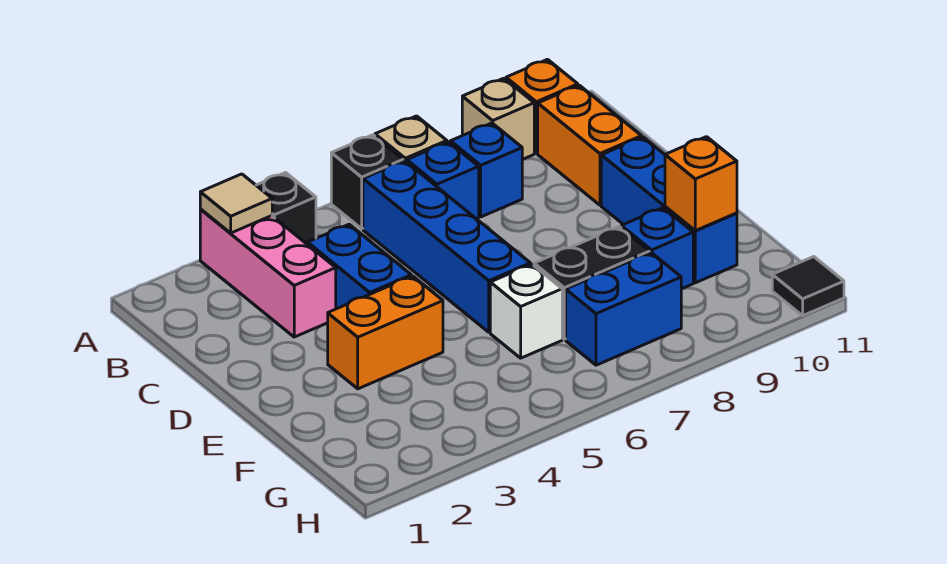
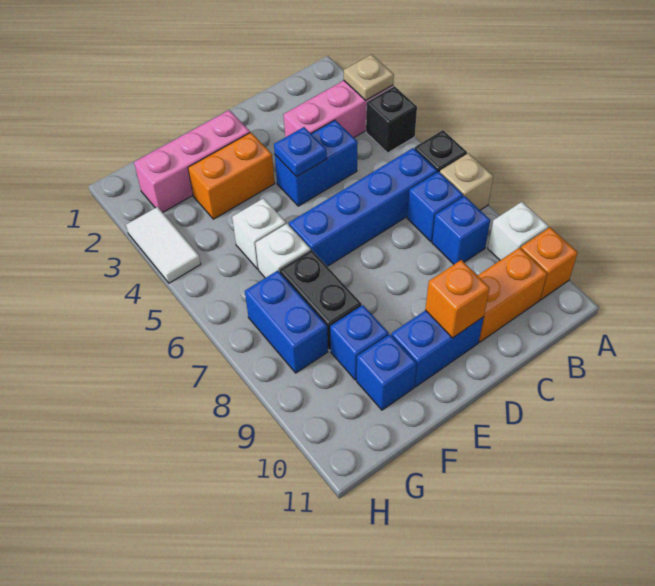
tan 1x1 tile [200,174,272,233] -> tan 1x1 plate [344,54,394,100]
tan 1x1 brick [462,78,534,160] -> white 1x1 brick [488,202,549,260]
none -> blue 1x1 plate [274,127,327,177]
none -> pink 1x3 brick [134,110,250,212]
orange 1x2 brick [328,276,443,389] -> orange 1x2 brick turned to [188,132,275,219]
none -> white 1x1 brick [232,198,286,269]
orange 1x1 brick [665,137,737,231] -> orange 1x1 brick moved to [425,260,490,338]
none -> white 1x2 tile [126,207,201,283]
black 1x1 tile [772,257,844,316] -> none

